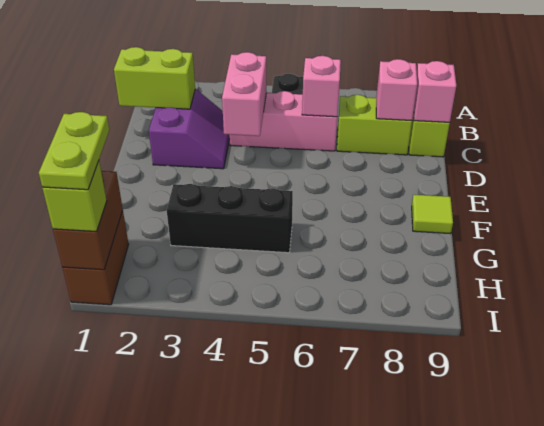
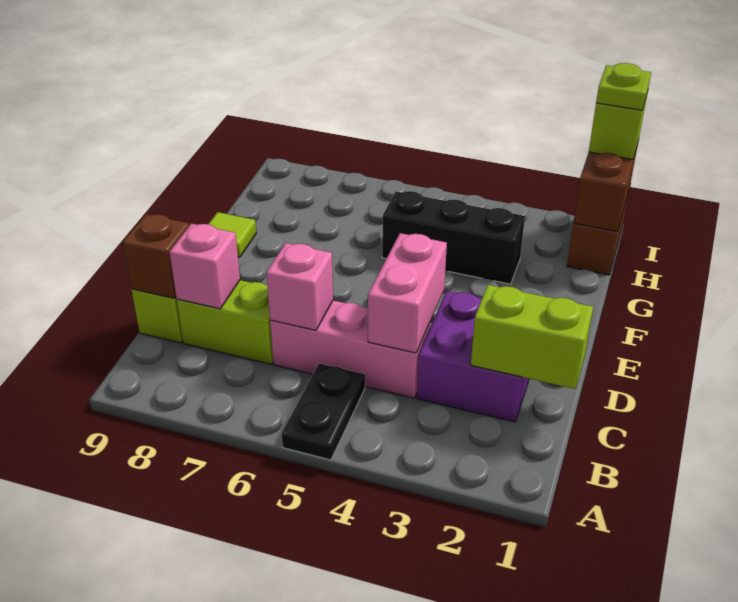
purple 2x2 slope [149,89,230,169] -> purple 2x2 brick [417,291,529,422]
pink 1x1 brick [413,61,456,123] -> brown 1x1 brick [123,214,189,298]
lime 1x2 plate [39,112,109,190] -> lime 1x1 plate [596,63,651,110]

